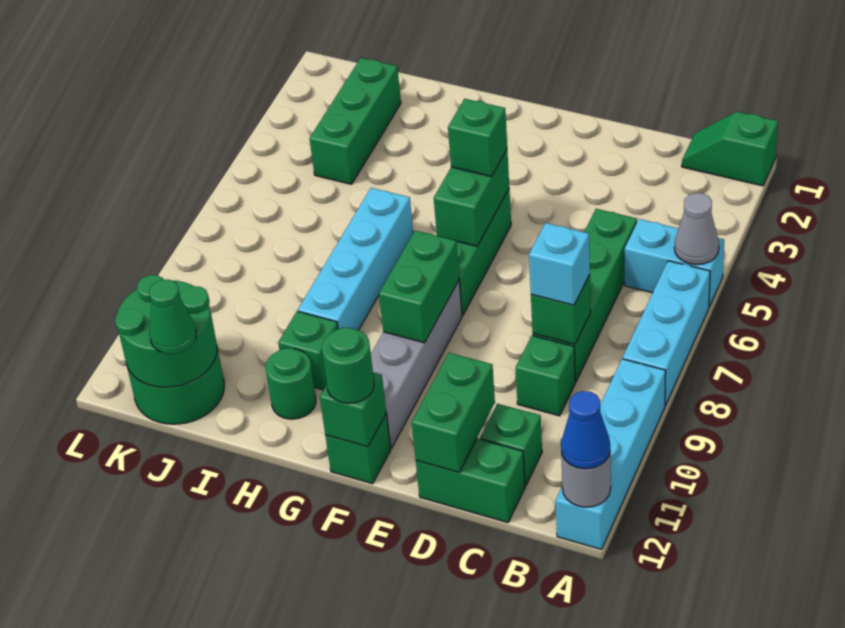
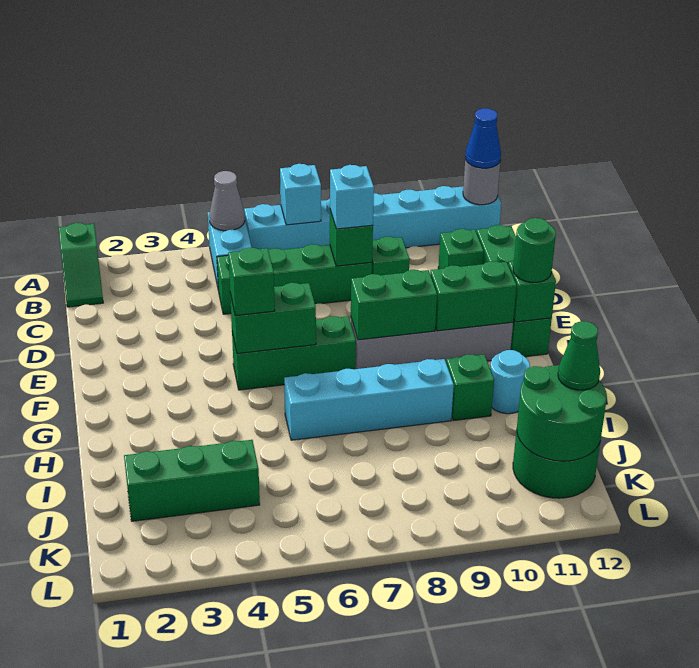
none -> cyan 1x1 brick [280,164,321,225]
green 1x2 brick [412,353,495,472] -> green 1x2 brick moved to [430,261,517,331]
green 1x1 round brick [266,348,316,419] -> cyan 1x1 round brick [490,350,530,414]

